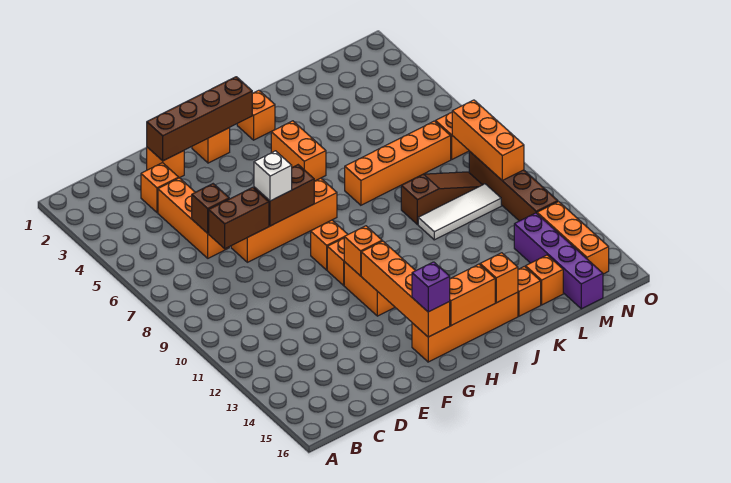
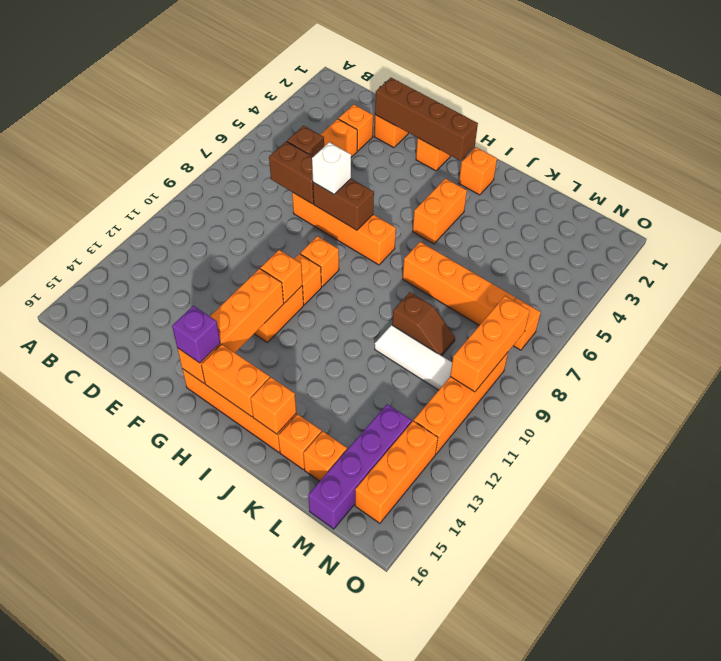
brown 1x3 slope [401,172,482,225] -> brown 1x2 slope [392,292,455,356]
brown 1x4 brick [469,151,558,221] -> orange 1x4 brick [414,352,508,454]

